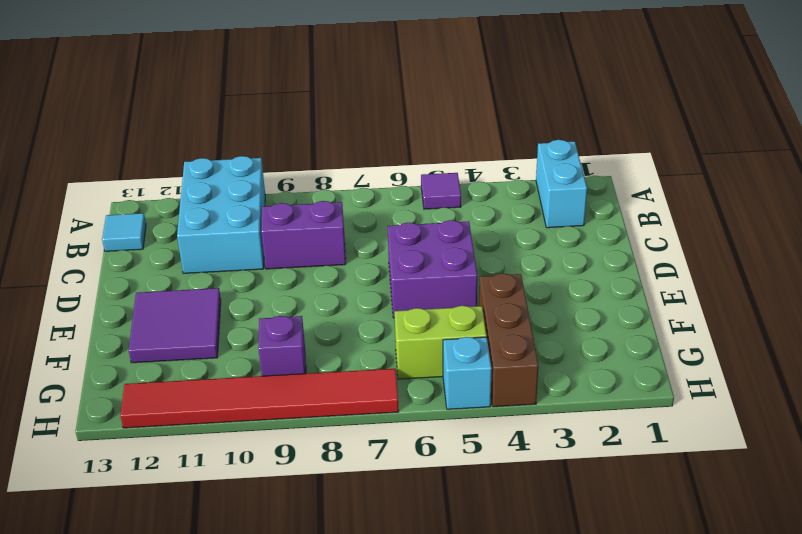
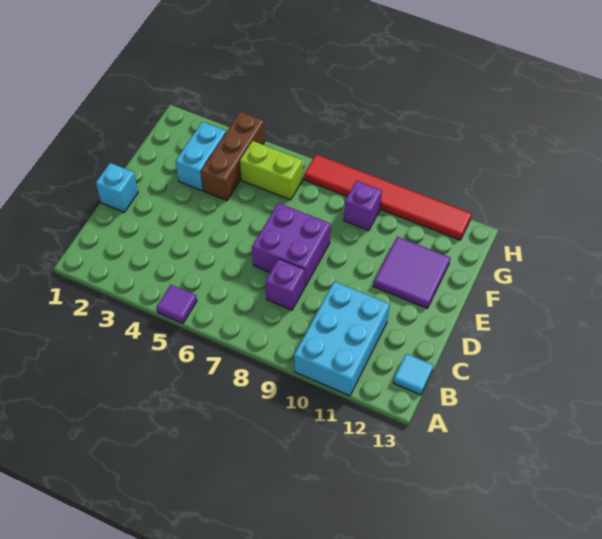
cyan 1x2 brick [536,140,587,228] -> cyan 1x2 brick moved to [175,122,226,191]
purple 1x2 brick [261,201,346,269] -> purple 1x1 brick [265,259,305,310]
purple 2x2 brick [388,220,477,318] -> purple 2x2 brick moved to [252,203,331,286]
cyan 1x1 brick [443,337,492,409] -> cyan 1x1 brick moved to [96,163,138,212]

